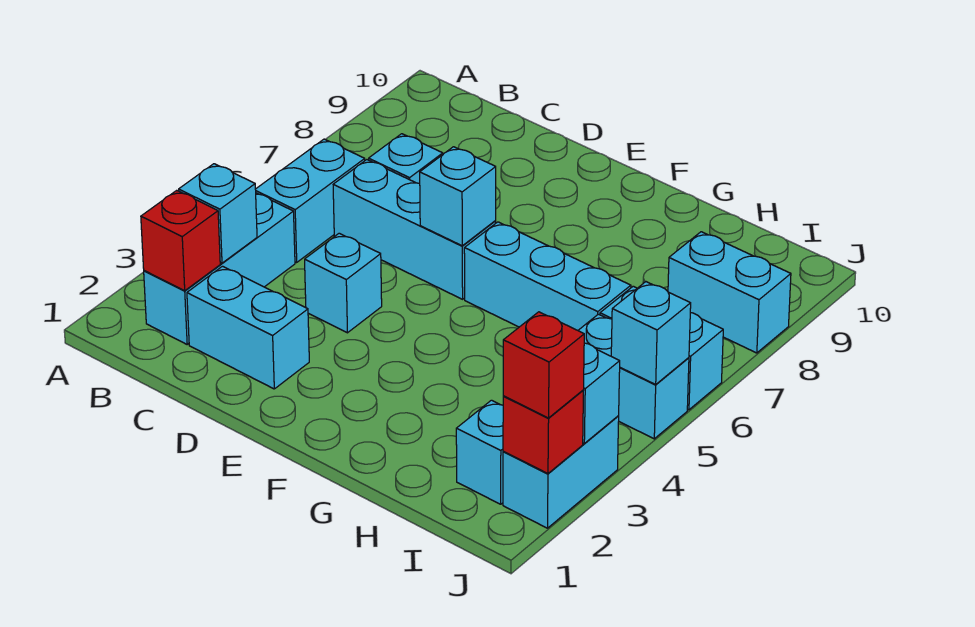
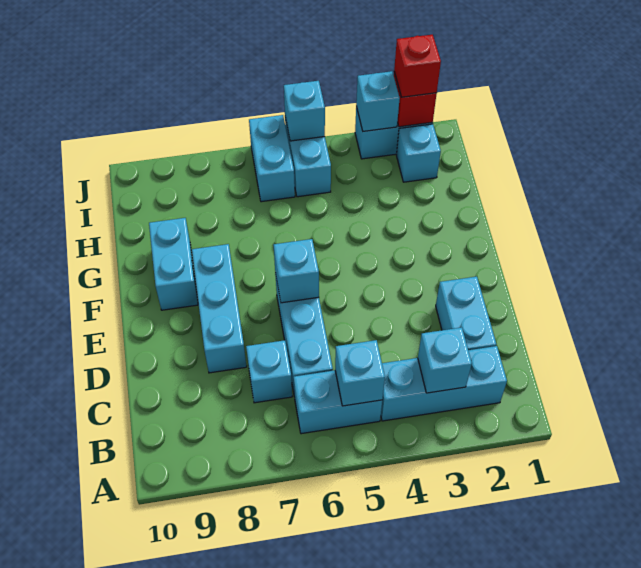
red 1x1 brick [141,190,220,291] -> none
cyan 1x1 brick [305,233,382,333] -> cyan 1x1 brick moved to [335,340,385,406]
cyan 1x3 brick [464,222,631,330] -> cyan 1x3 brick moved to [192,244,247,373]
cyan 1x2 brick [668,232,791,353] -> cyan 1x2 brick moved to [149,218,198,310]

